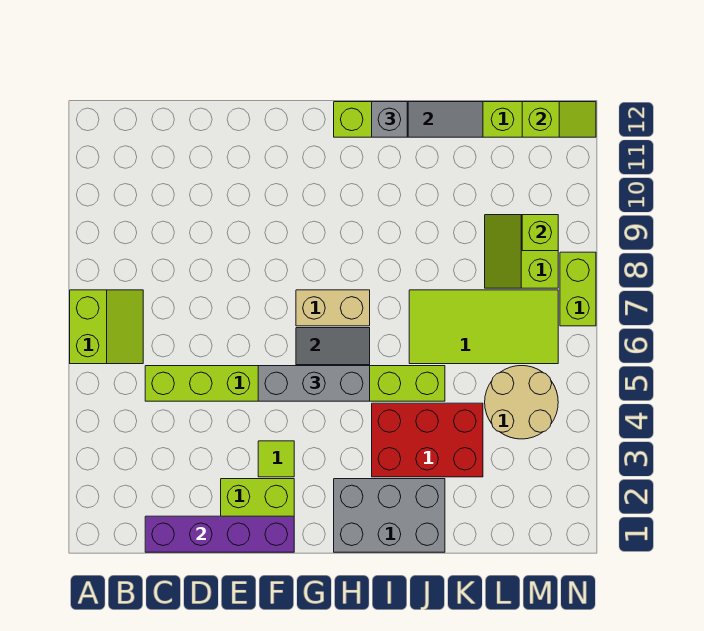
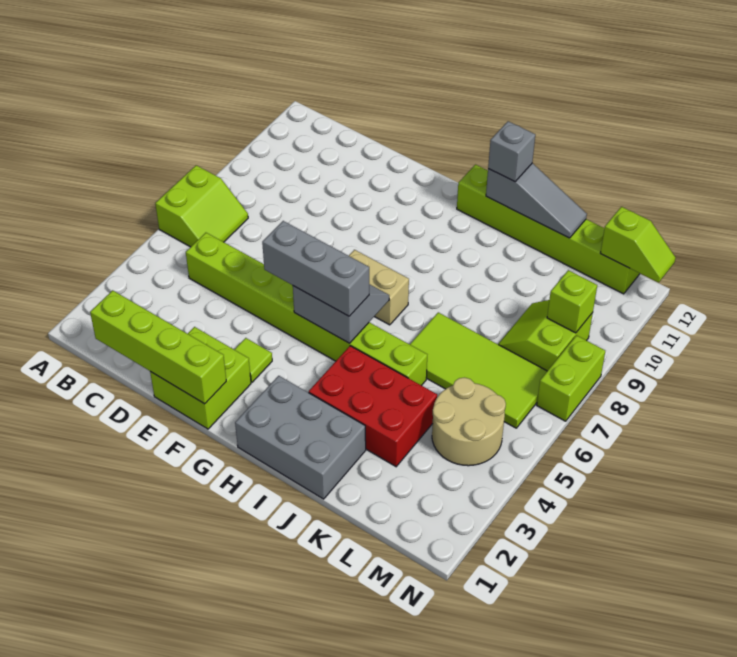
purple 1x4 brick [145,516,294,552] -> lime 1x4 brick [90,290,226,404]

